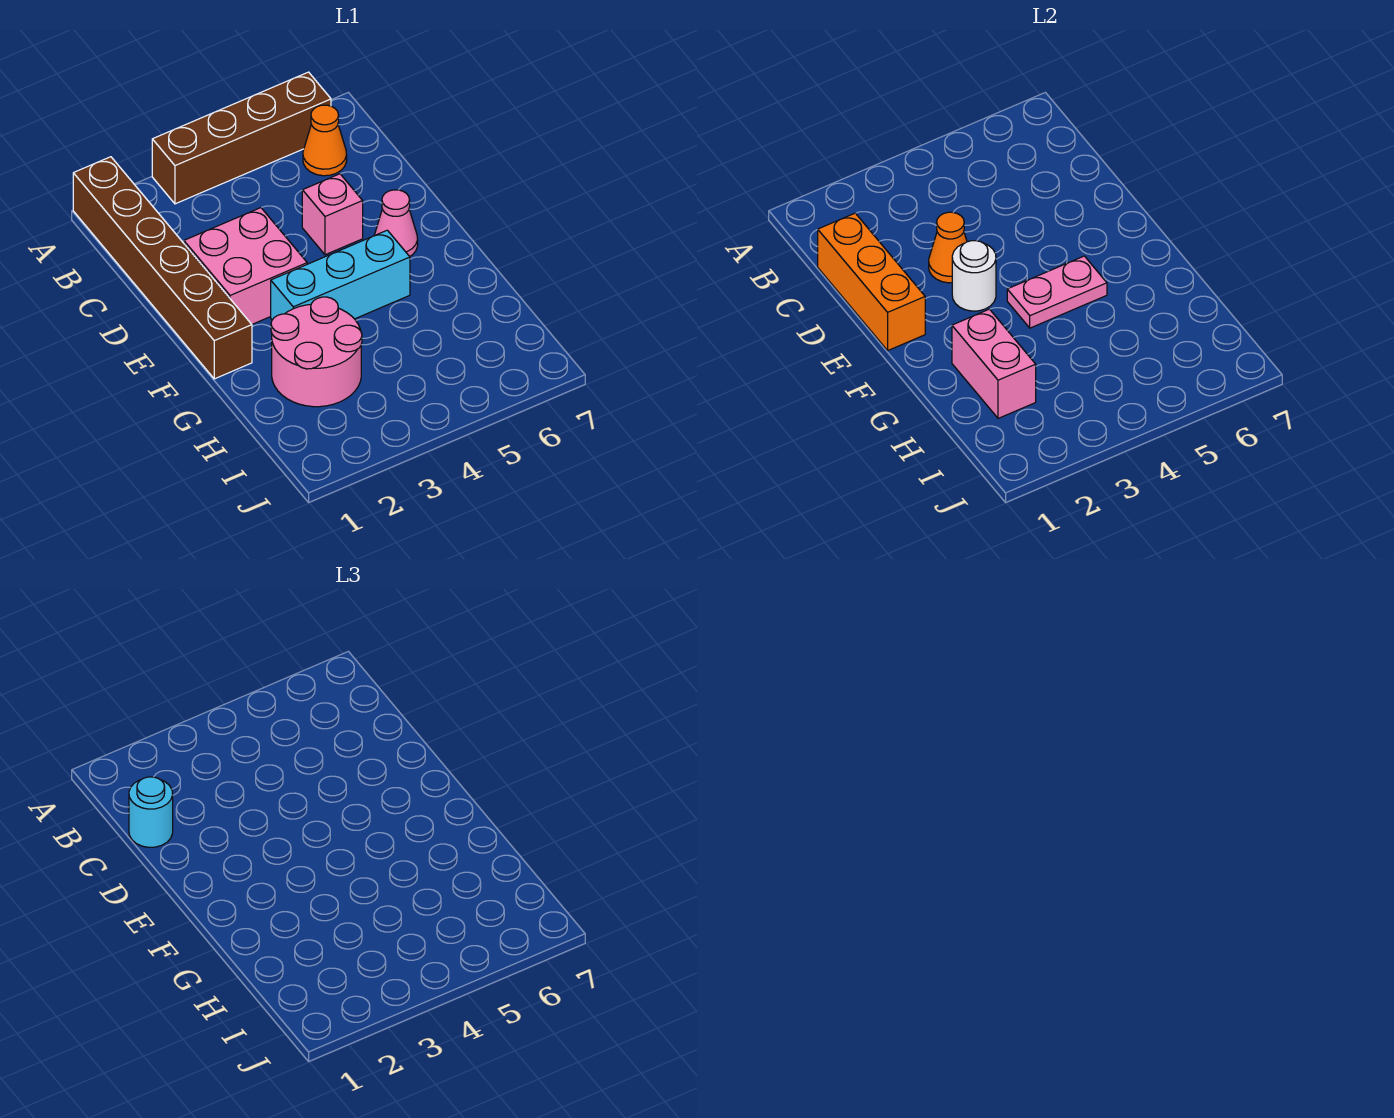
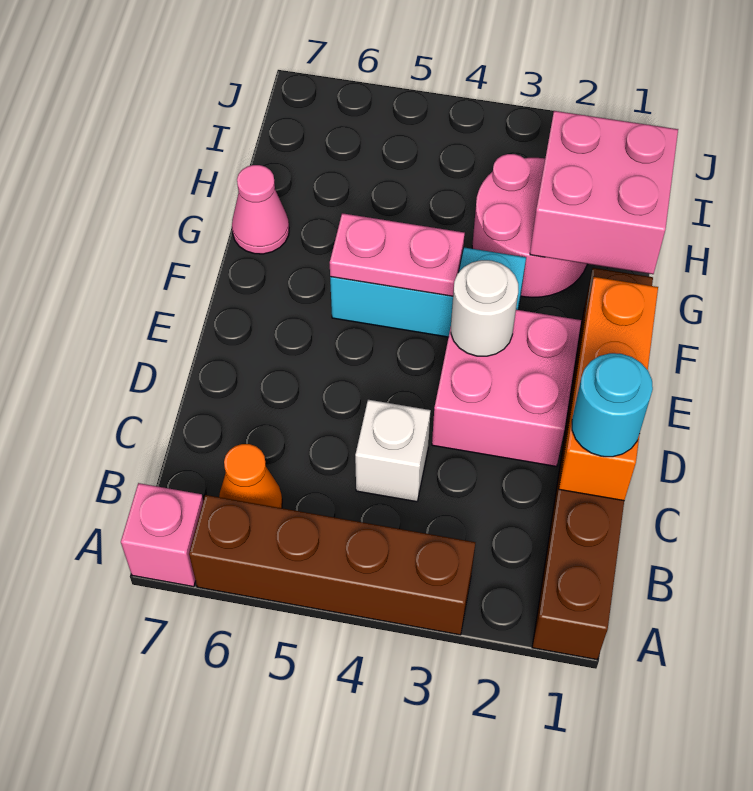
none -> white 1x1 brick [355,400,431,502]
orange 1x1 cone [929,212,967,283] -> none
pink 1x1 brick [302,174,363,255] -> pink 1x1 brick moved to [121,483,203,587]
pink 1x1 cone [374,190,418,256] -> pink 1x1 cone moved to [232,165,289,254]
pink 1x2 brick [952,309,1036,418] -> pink 2x2 brick [530,111,678,274]

